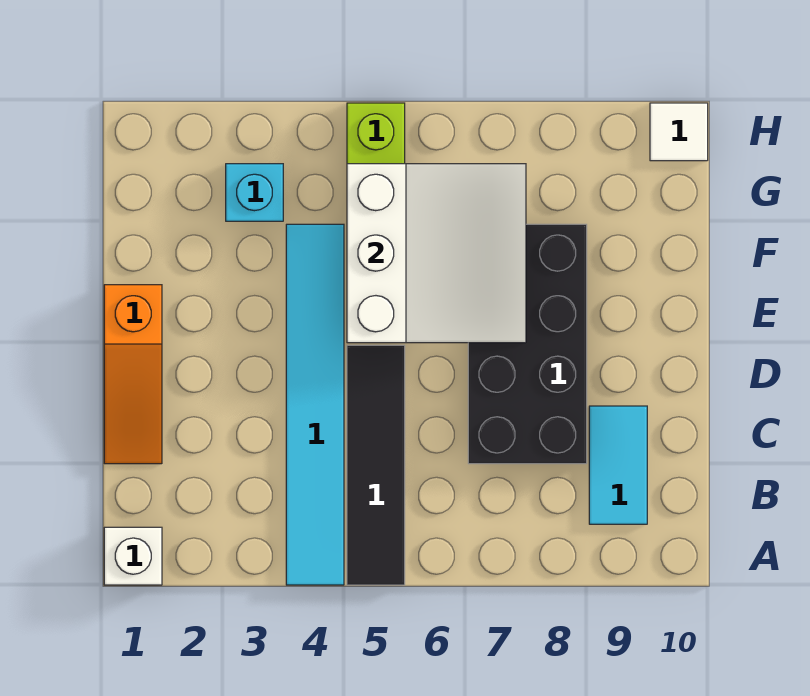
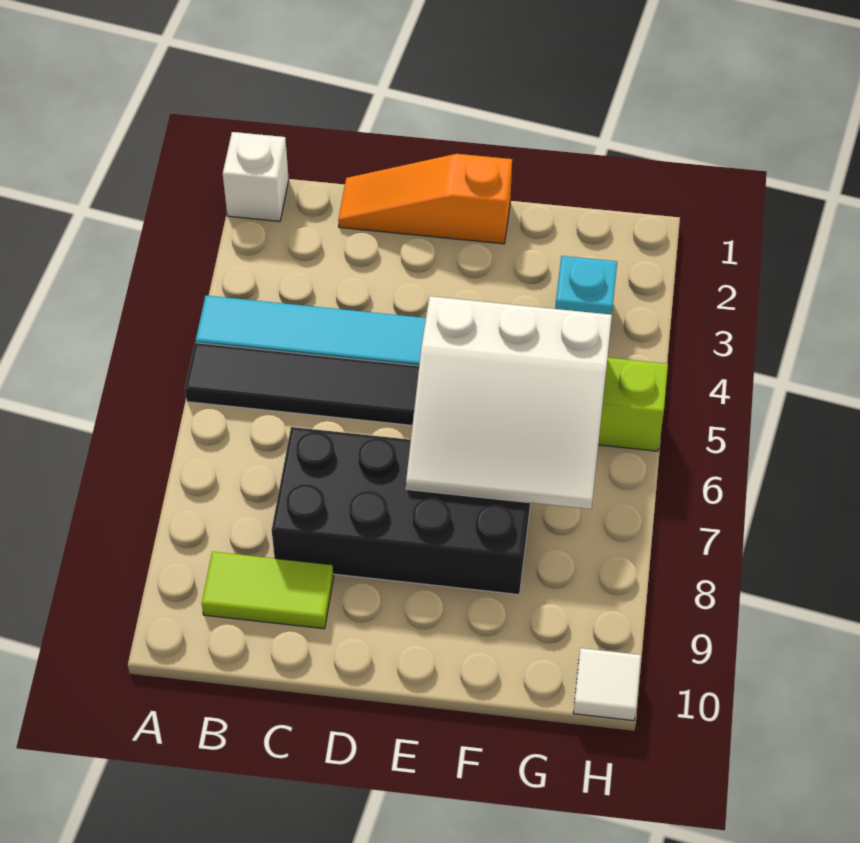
cyan 1x2 tile [589,406,647,524] -> lime 1x2 tile [202,552,334,629]

